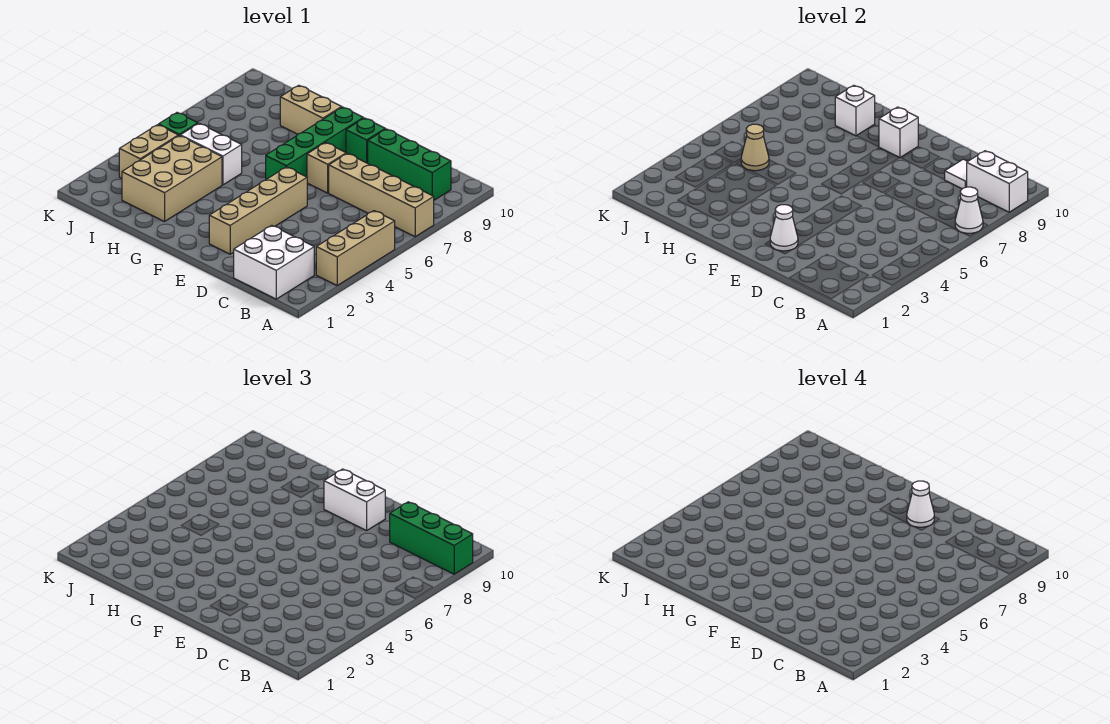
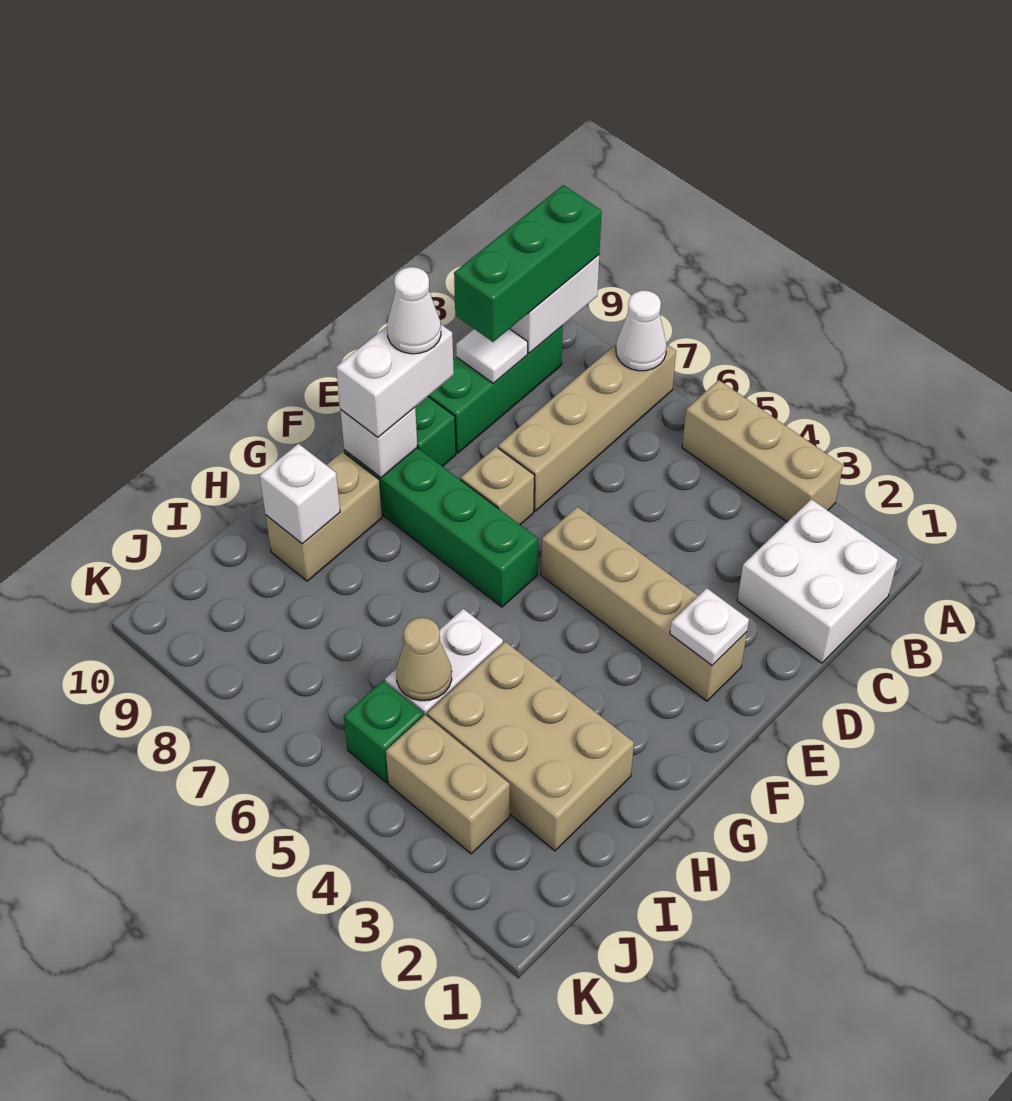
white 1x1 cone [770,205,798,251] -> white 1x1 plate [670,588,749,665]

